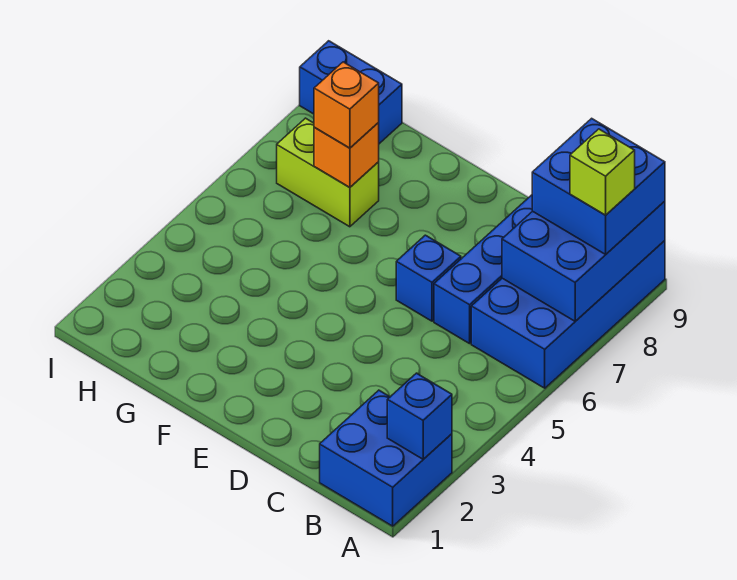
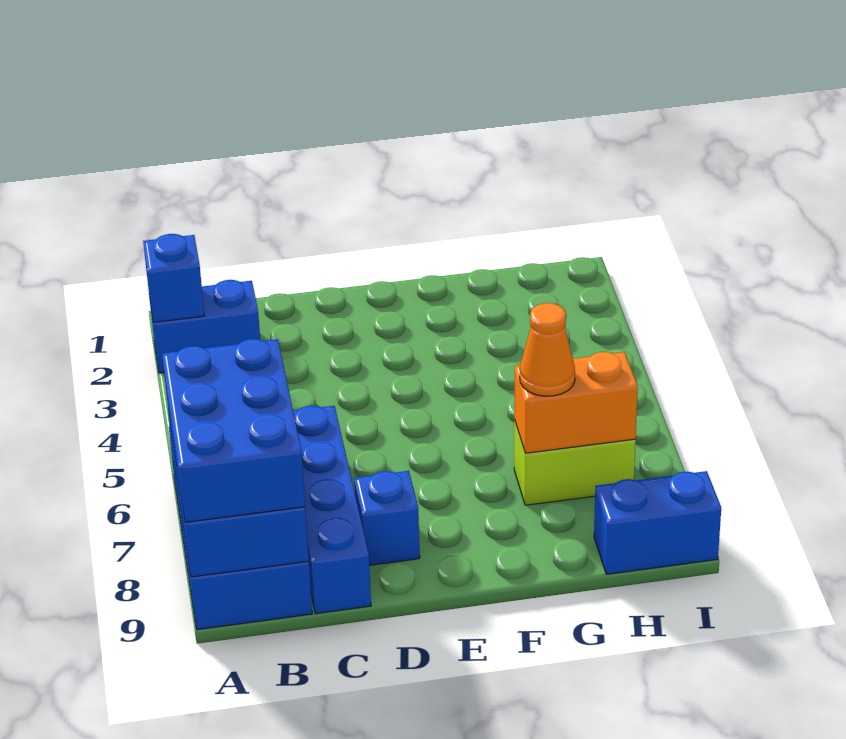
blue 2x2 brick [320,390,452,526] -> blue 1x2 brick [149,280,260,373]
blue 2x2 brick [532,118,665,254] -> blue 2x3 brick [162,339,305,522]
lime 1x1 brick [570,129,635,215] -> none
blue 1x1 brick [396,235,461,321] -> blue 1x1 brick moved to [354,471,420,565]
orange 1x1 brick [314,123,379,188] -> orange 1x2 brick [514,352,638,453]
orange 1x1 brick [314,62,379,148] -> orange 1x1 cone [520,303,575,396]

